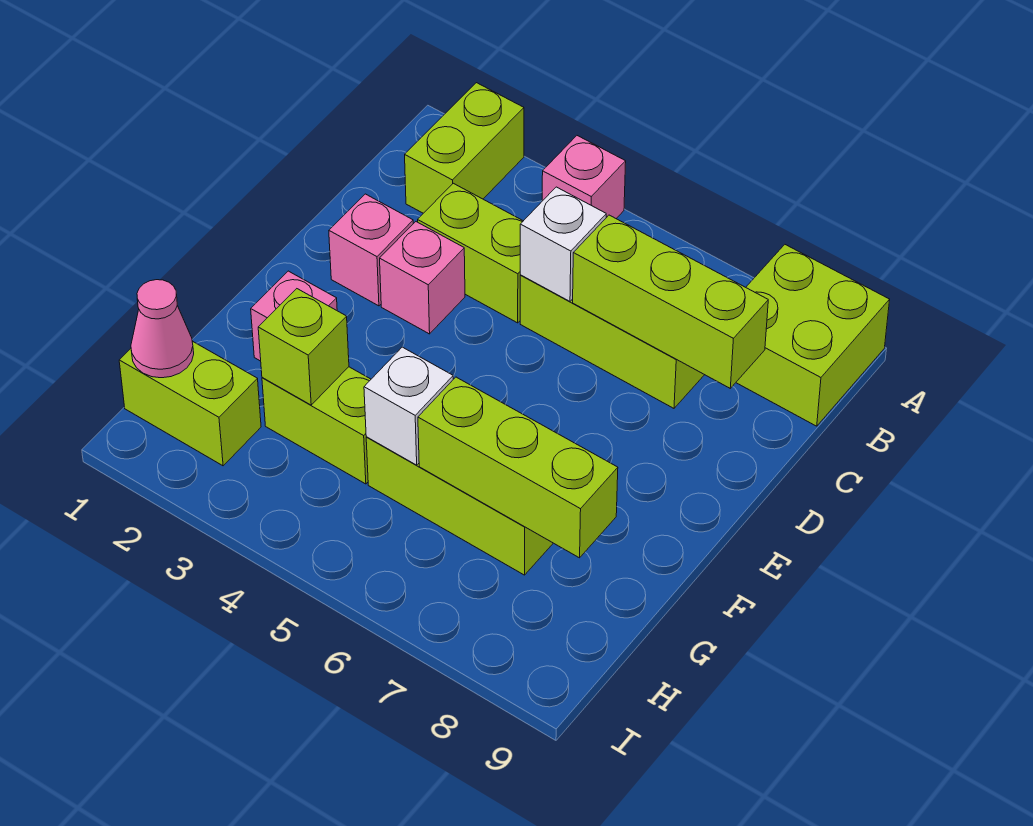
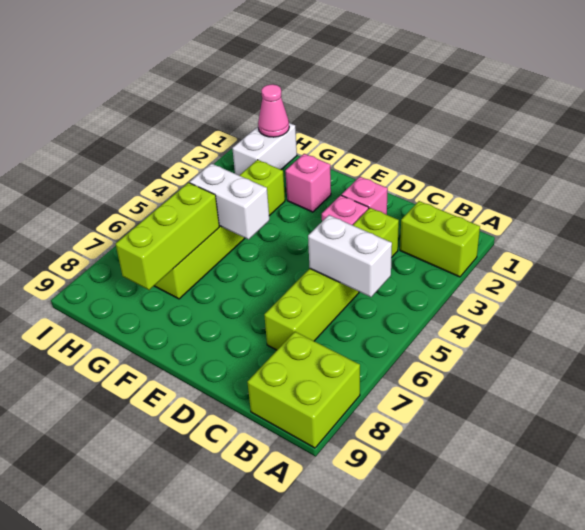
pink 1x1 brick [542,136,626,218] -> none
white 1x1 brick [520,187,606,301] -> white 1x2 brick [308,215,392,297]
lime 1x3 brick [573,215,768,388] -> none
lime 1x1 brick [258,289,349,405] -> none
white 1x1 brick [364,347,453,465] -> white 1x2 brick [190,164,269,239]
lime 1x2 brick [119,341,261,466] -> white 1x2 brick [232,123,297,175]

